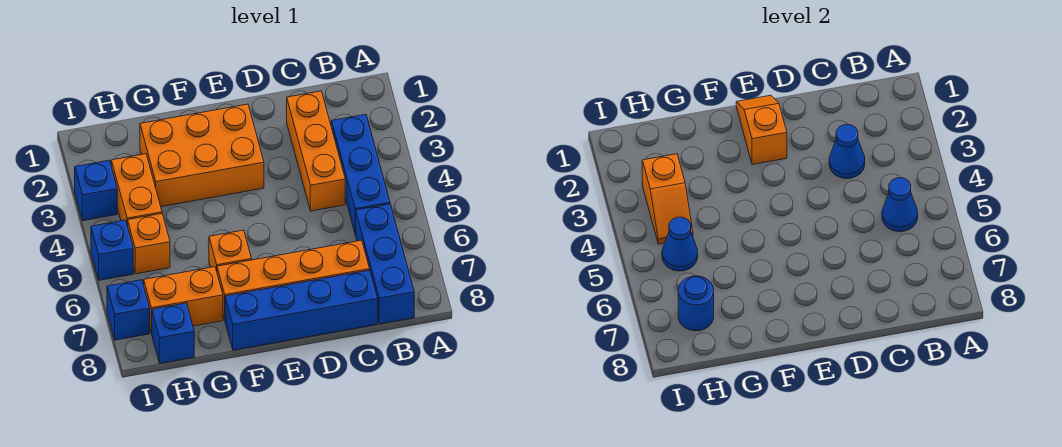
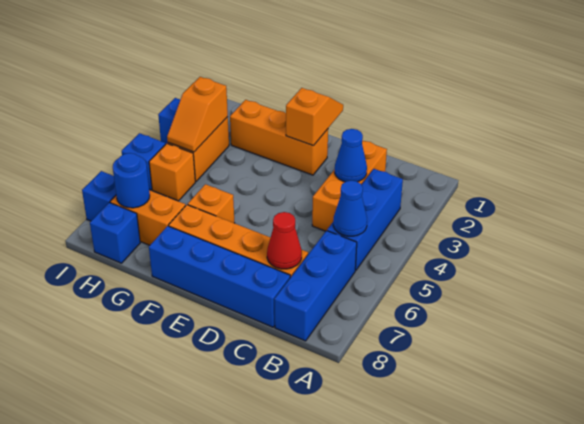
none -> red 1x1 cone [267,212,302,269]
orange 2x3 brick [140,104,264,207] -> orange 1x3 brick [230,100,328,175]
blue 1x1 cone [662,217,698,271] -> none

